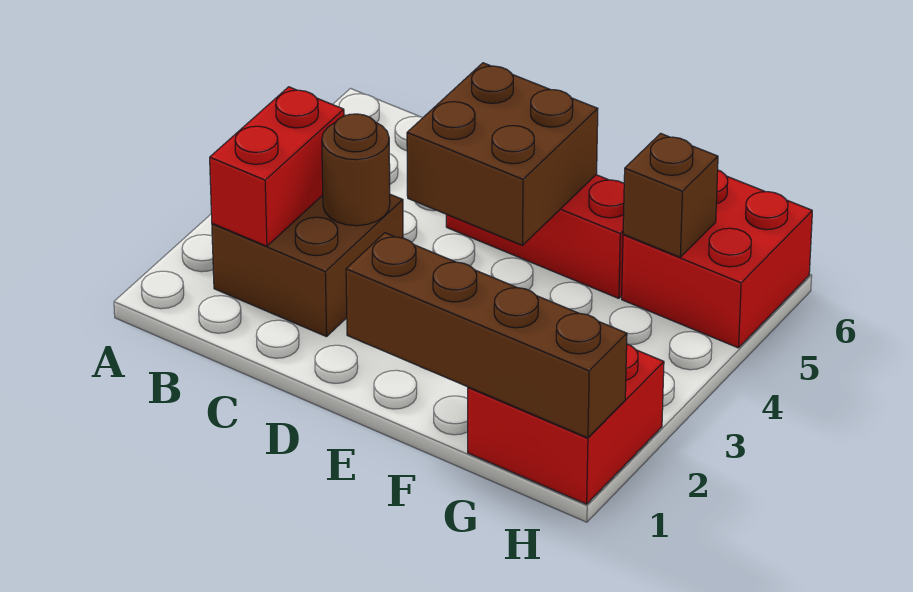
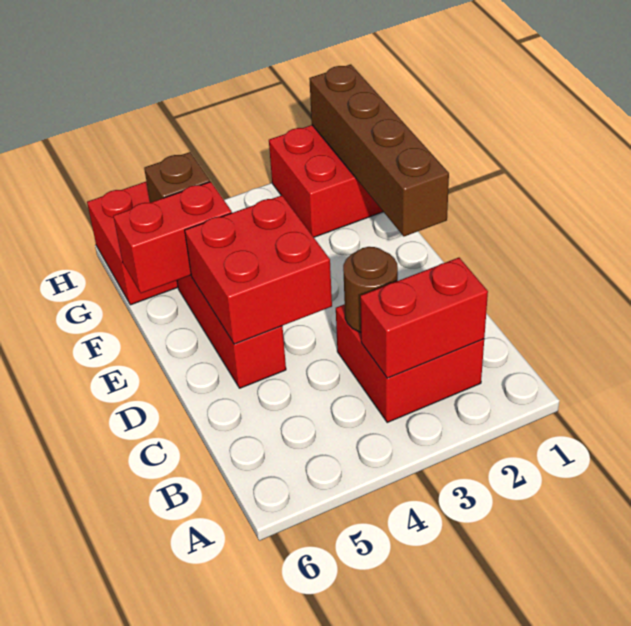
brown 2x2 brick [212,194,403,337] -> red 2x2 brick [336,304,484,422]
brown 2x2 brick [407,63,598,245] -> red 2x2 brick [185,195,332,344]
none -> red 1x2 brick [113,182,232,293]

